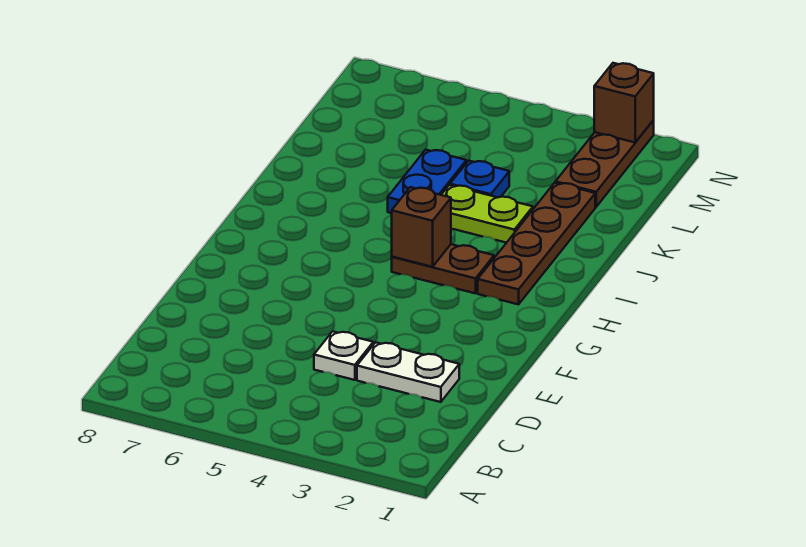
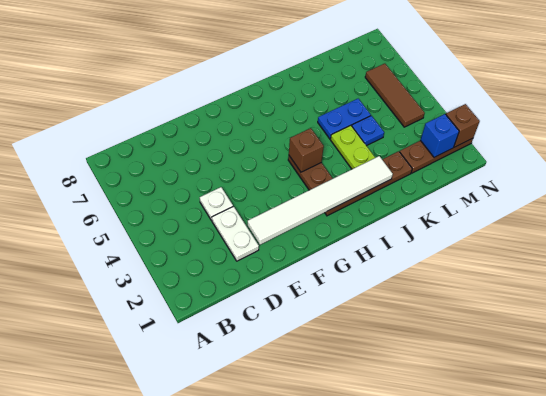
none -> white 1x6 tile [248,156,393,245]
none -> blue 1x1 brick [420,114,459,157]
none -> brown 1x3 tile [365,64,425,127]

